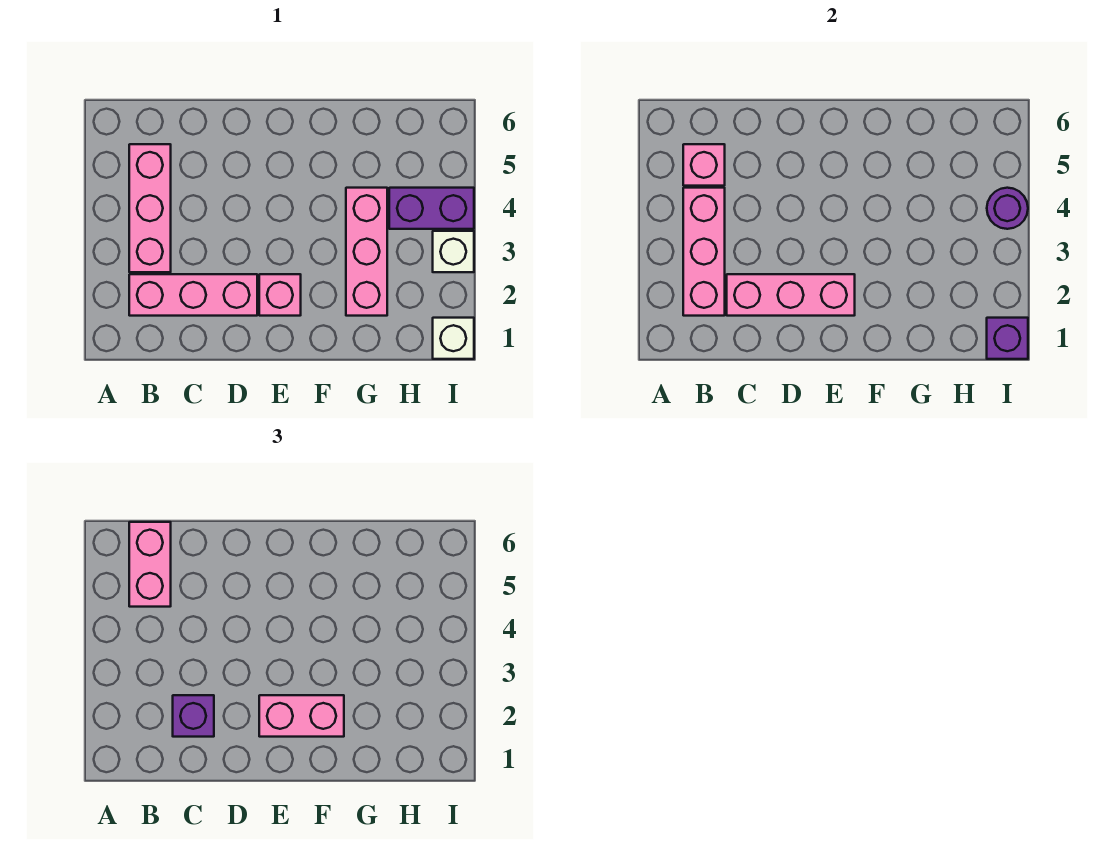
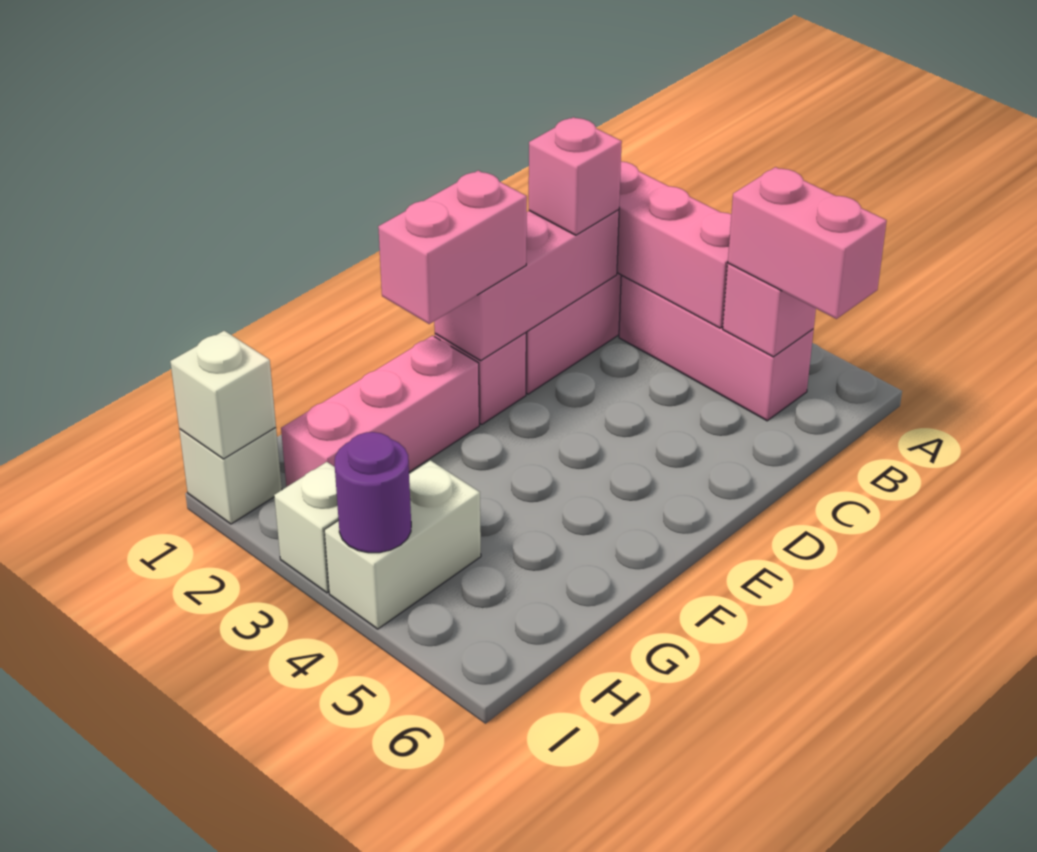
purple 1x1 brick [173,695,214,737] -> pink 1x1 brick [529,117,622,235]
pink 1x3 brick [346,188,387,316] -> pink 1x3 brick turned to [281,336,479,487]
purple 1x2 brick [389,188,474,229] -> white 1x2 brick [324,460,481,629]
purple 1x1 brick [987,318,1028,359] -> white 1x1 brick [170,331,276,459]

